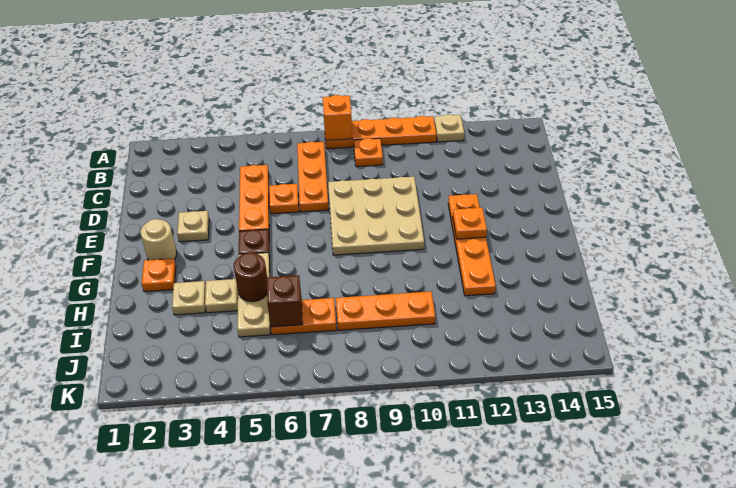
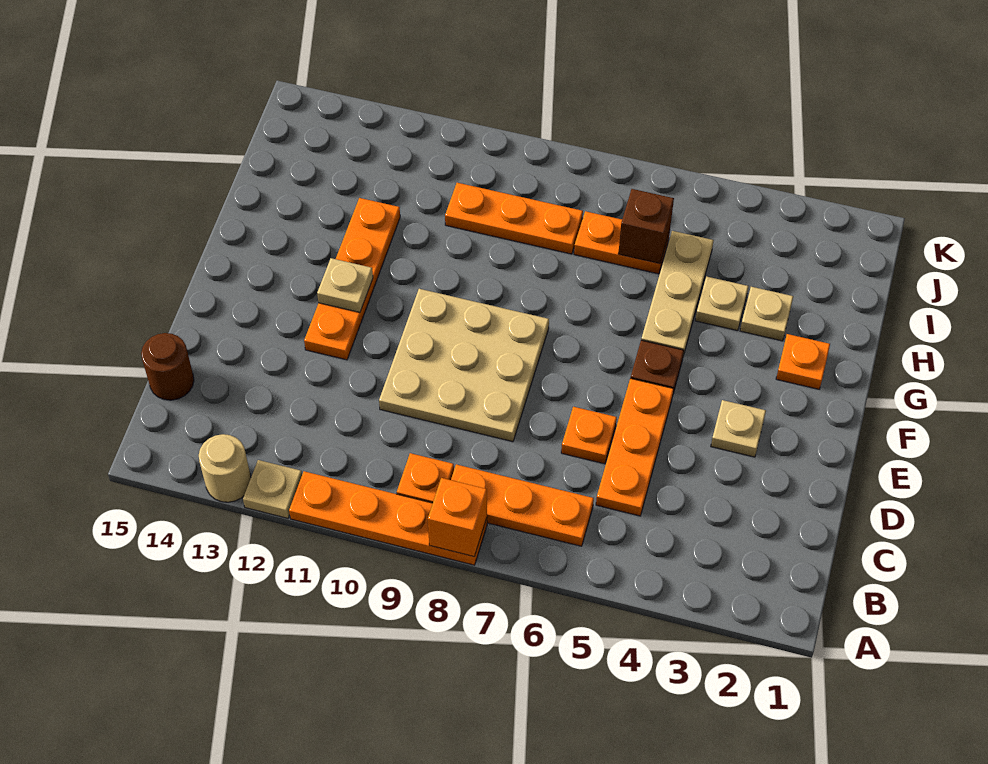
orange 1x3 plate [297,142,328,212] -> orange 1x3 plate turned to [451,464,594,546]
tan 1x1 round brick [140,219,177,260] -> tan 1x1 round brick moved to [199,434,251,502]
orange 1x1 plate [453,208,487,239] -> tan 1x1 plate [317,258,373,312]
brown 1x1 round brick [234,253,267,302] -> brown 1x1 round brick moved to [141,333,194,400]

